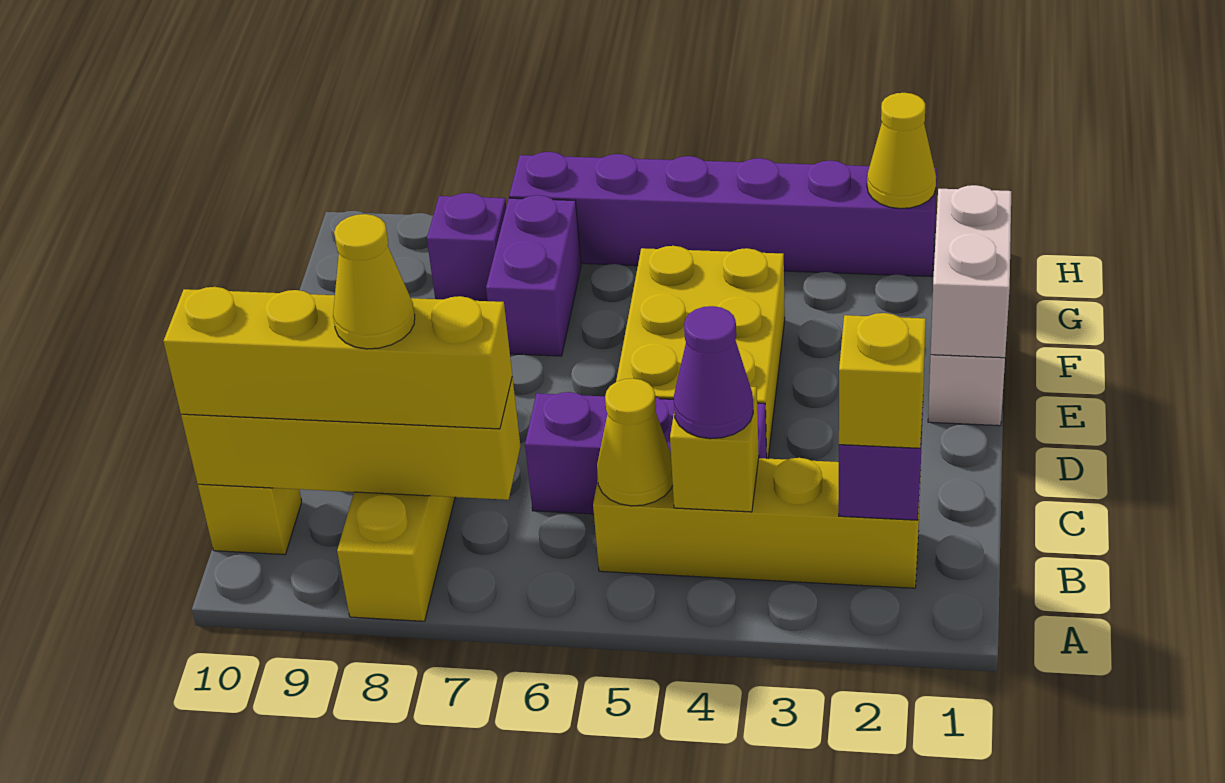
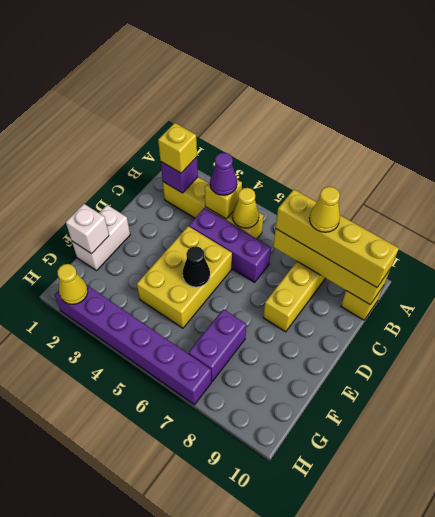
white 1x2 brick [931,185,1011,358] -> white 1x1 brick [66,204,109,254]
none -> black 1x1 cone [183,246,210,287]
purple 1x1 brick [427,193,506,301] -> none

